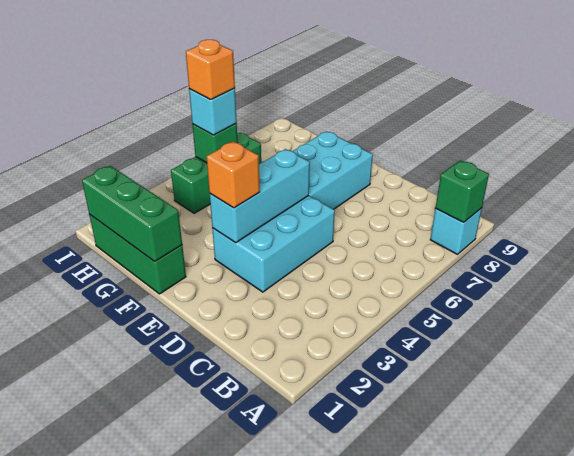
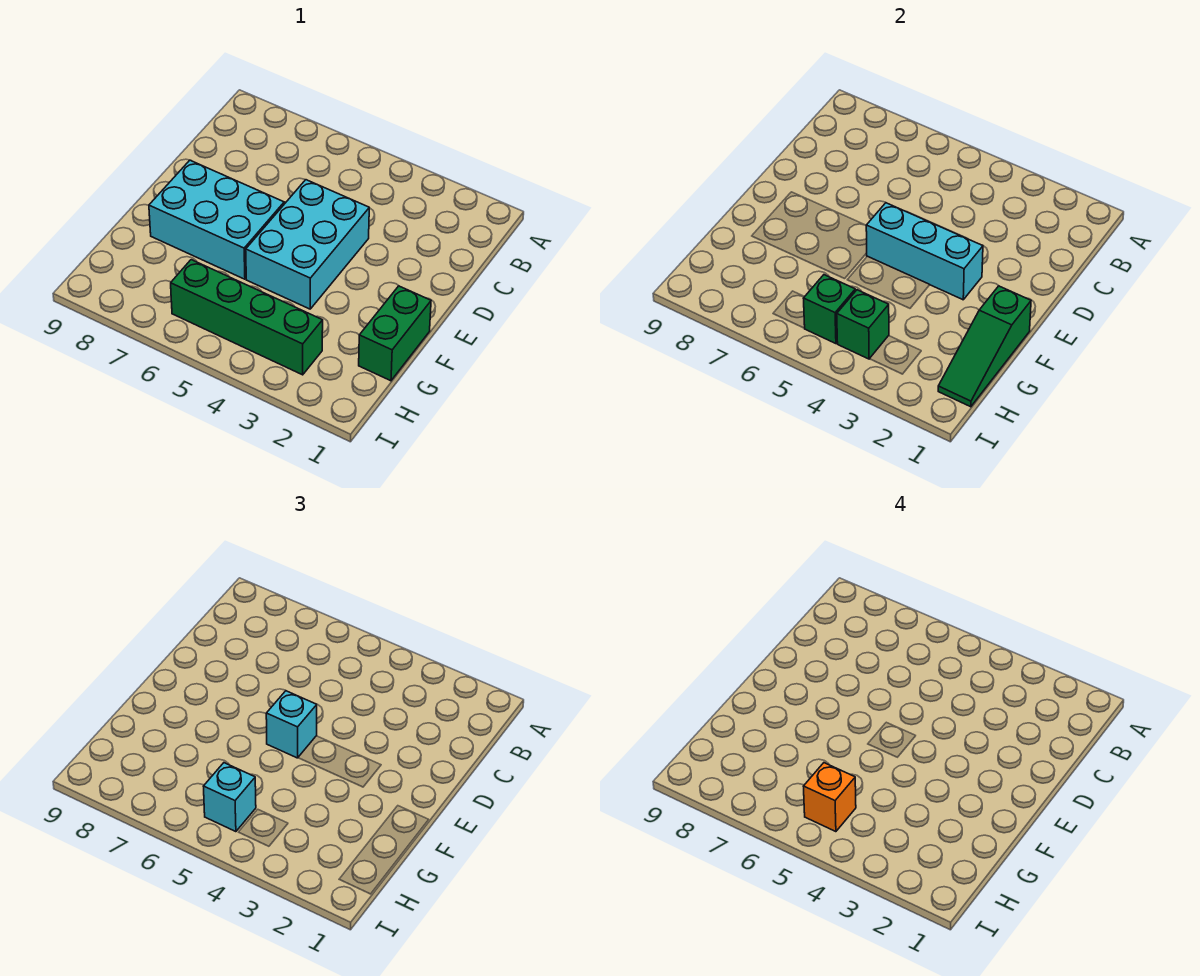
cyan 1x1 brick [430,208,482,254] -> cyan 1x1 brick moved to [266,691,317,758]
green 1x1 brick [436,160,489,222] -> green 1x1 brick moved to [837,290,889,359]
cyan 2x3 brick [212,196,335,292] -> cyan 2x3 brick turned to [246,180,369,309]
orange 1x1 brick [206,142,260,208] -> none
green 1x3 brick [89,214,186,294] -> green 1x2 brick [359,286,431,381]
green 1x3 brick [82,166,182,262] -> green 1x3 slope [938,286,1031,407]
green 1x3 brick [171,133,261,213] -> green 1x4 brick [171,260,323,375]

